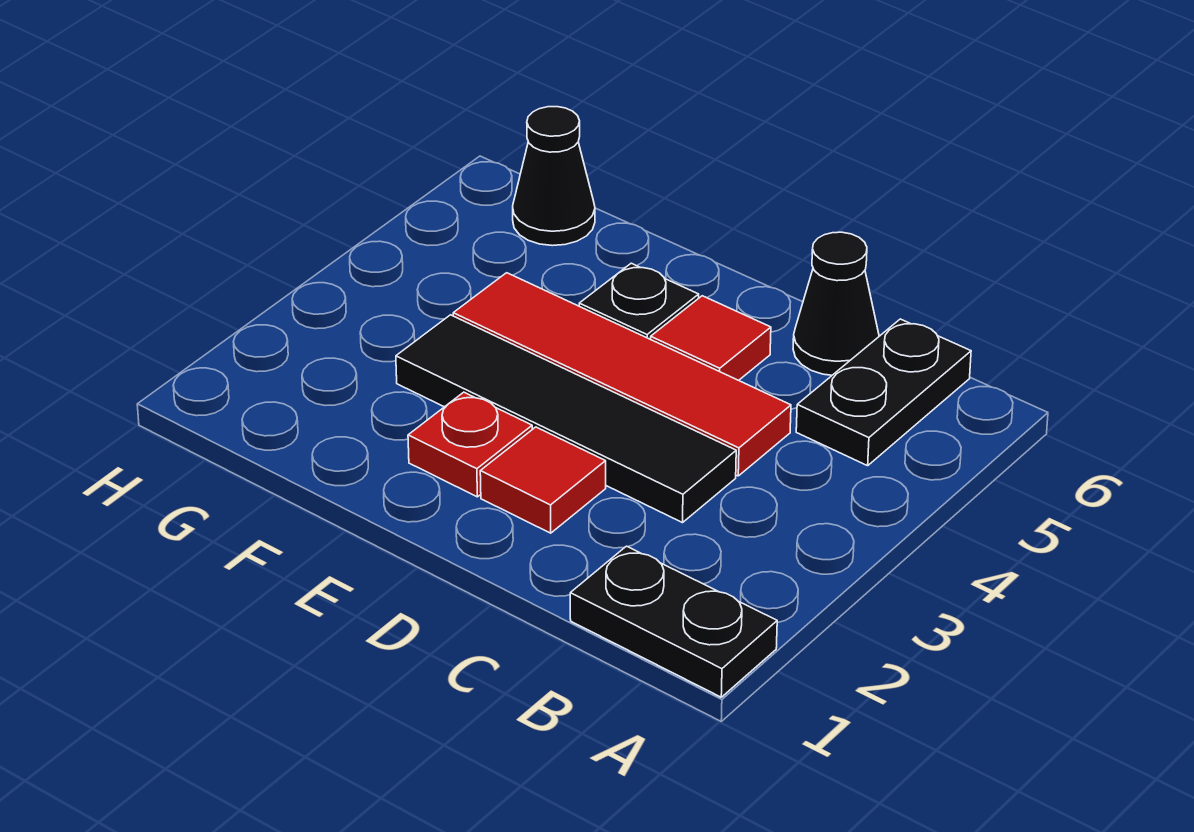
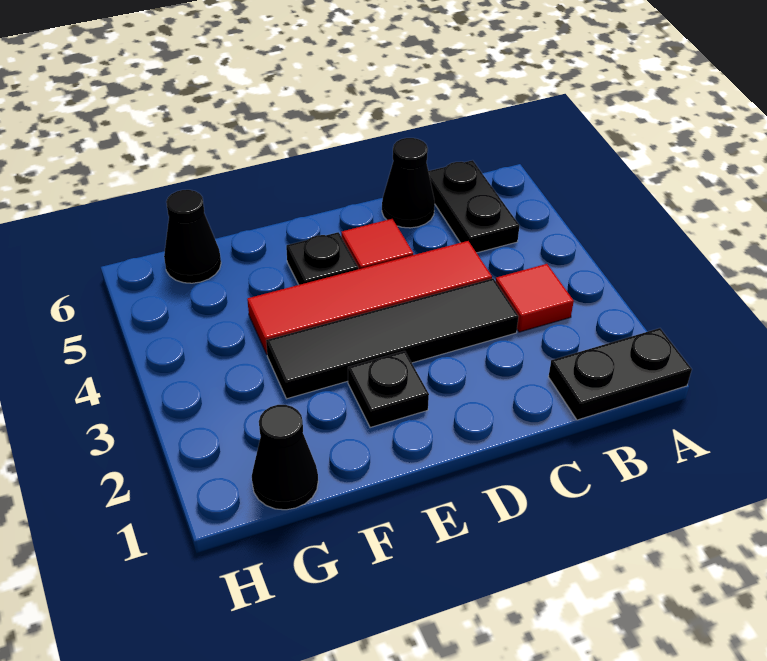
red 1x1 tile [480,427,606,533] -> red 1x1 tile moved to [496,264,574,332]
red 1x1 plate [408,392,532,497] -> black 1x1 plate [348,351,429,428]
none -> black 1x1 cone [252,405,318,510]

